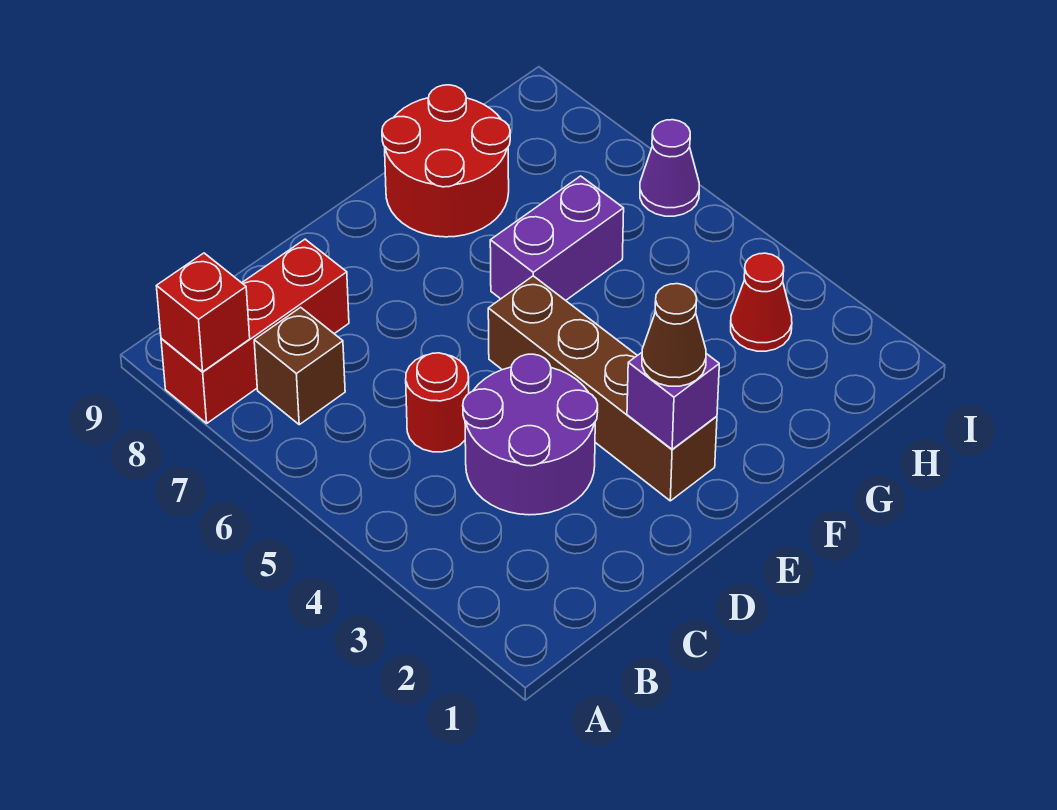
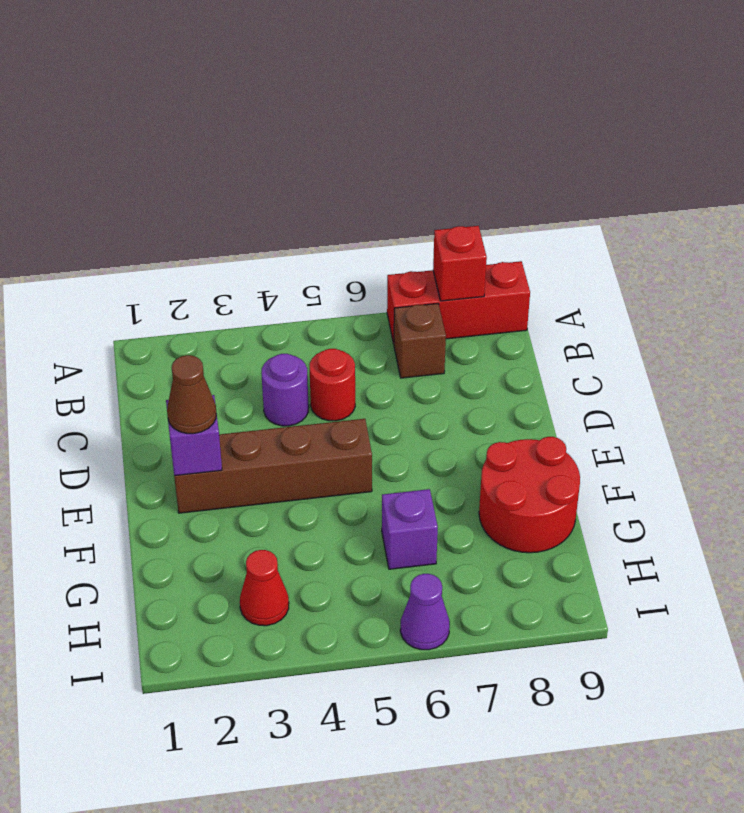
red 1x3 brick [161,239,349,423] -> red 1x3 brick turned to [387,261,530,344]
purple 2x2 round brick [463,354,598,515] -> purple 1x1 round brick [261,354,309,426]
purple 1x2 brick [490,176,624,300] -> purple 1x1 brick [382,489,438,569]

